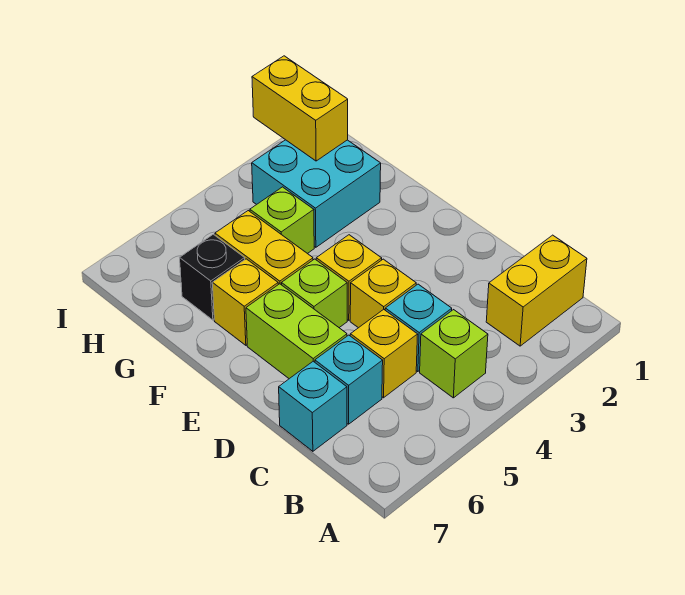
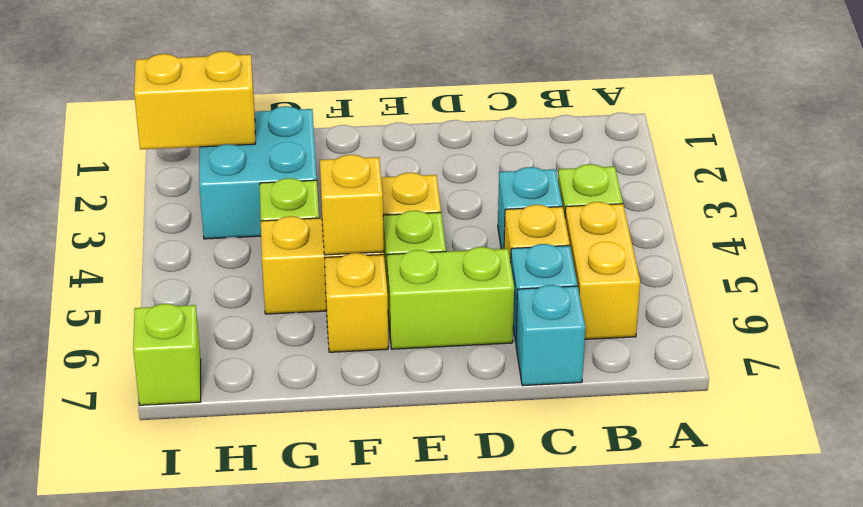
yellow 1x2 brick [486,235,587,346] -> yellow 1x2 brick moved to [565,202,640,339]
yellow 1x1 brick [350,259,416,328] -> yellow 1x1 brick moved to [320,155,384,255]
black 1x1 brick [180,234,245,320] -> none
none -> lime 1x1 brick [133,304,201,405]

